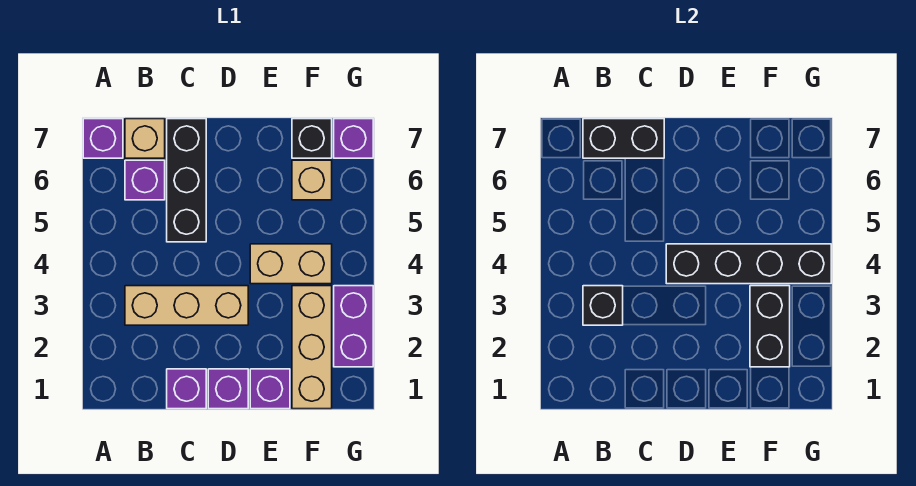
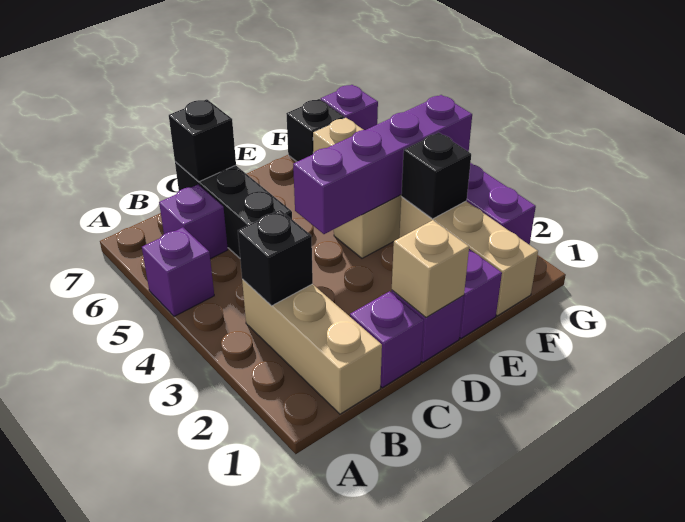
purple 1x1 brick [83,119,123,158] -> purple 1x1 brick moved to [142,228,214,316]
tan 1x3 brick [125,286,248,325] -> tan 1x3 brick turned to [242,279,382,414]
tan 1x1 brick [125,119,165,158] -> tan 1x1 brick moved to [392,220,469,317]
black 1x2 brick [583,119,664,158] -> black 1x1 brick [169,99,236,182]
black 1x4 brick [666,244,831,284] -> purple 1x4 brick [293,95,472,234]
black 1x2 brick [750,286,790,367] -> black 1x1 brick [401,132,471,219]

